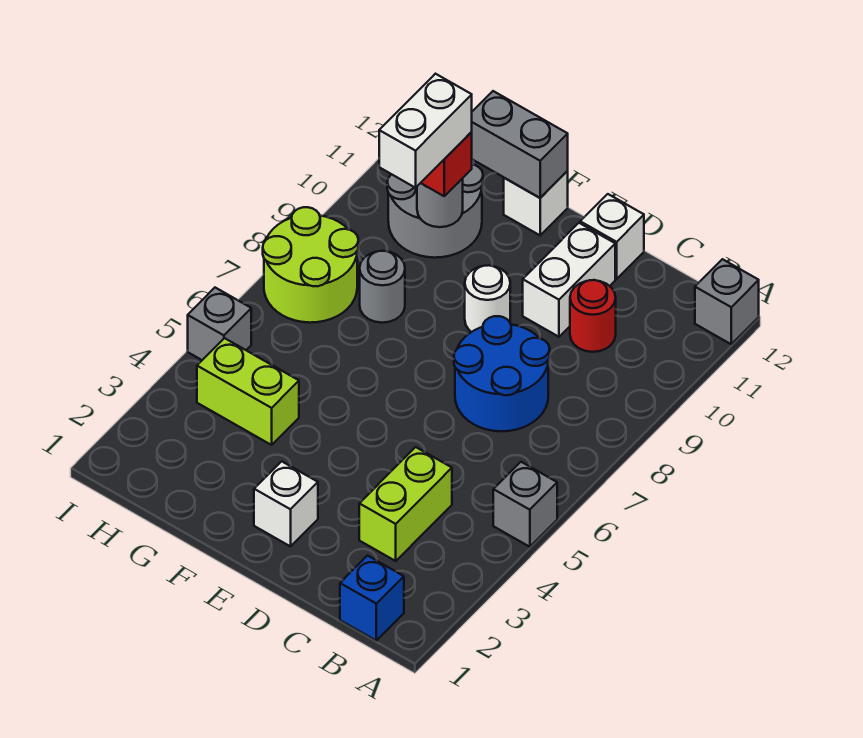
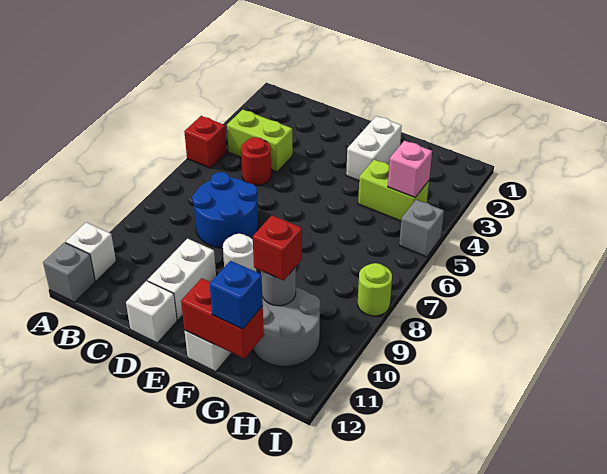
grey 1x1 brick [493,462,557,547] -> red 1x1 brick [184,116,227,168]
blue 1x1 brick [340,556,404,641] -> blue 1x1 brick moved to [210,261,263,329]
lime 1x2 brick [359,447,452,561] -> lime 1x2 brick turned to [227,110,293,172]
red 1x1 round brick [570,280,616,352] -> red 1x1 round brick moved to [241,137,271,186]
white 1x1 brick [254,461,318,546] -> white 1x1 brick moved to [66,222,116,281]
grey 1x2 brick [472,91,568,198] -> red 1x2 brick [181,278,264,359]
grey 1x1 round brick [360,251,405,323] -> none
white 1x2 brick [379,74,472,188] -> white 1x2 brick moved to [346,116,402,181]
none -> pink 1x1 brick [388,141,432,198]
lime 2x2 round brick [263,207,358,323] -> lime 1x1 round brick [358,263,392,316]

